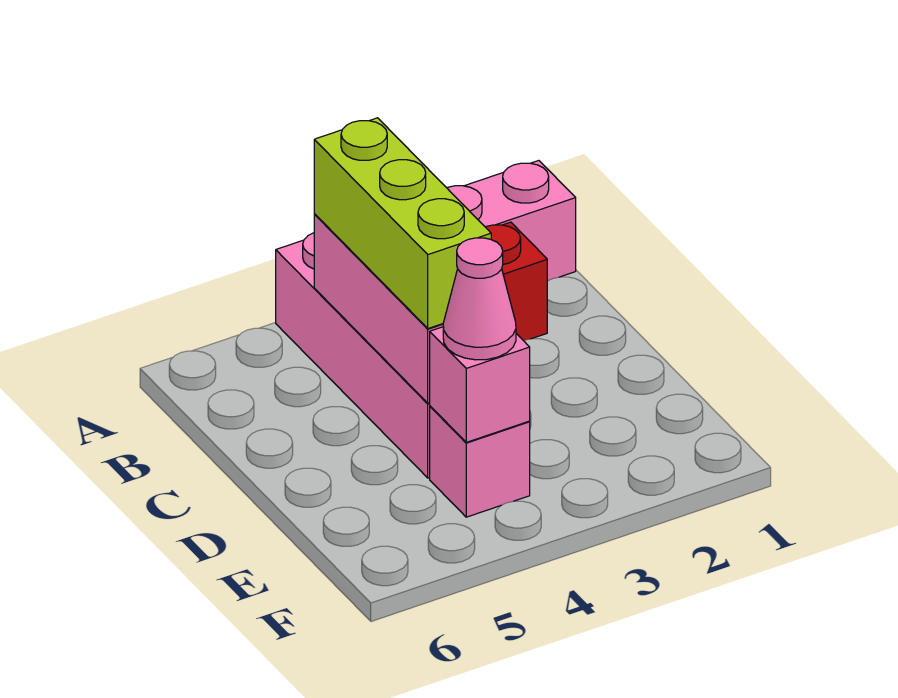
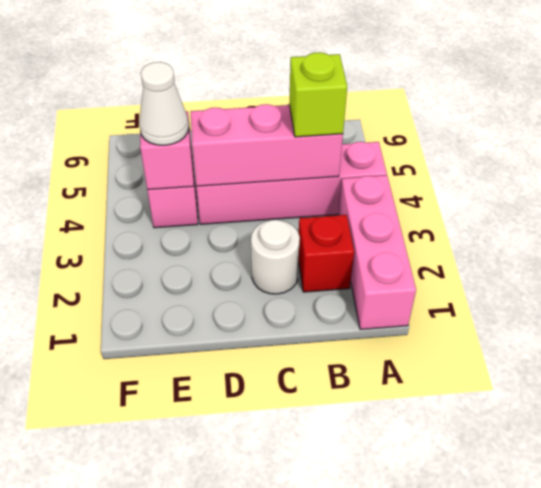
lime 1x3 brick [314,118,491,328] -> lime 1x1 brick [289,52,347,137]
none -> white 1x1 round brick [251,220,300,294]
pink 1x1 cone [443,238,516,360] -> white 1x1 cone [139,62,189,145]

